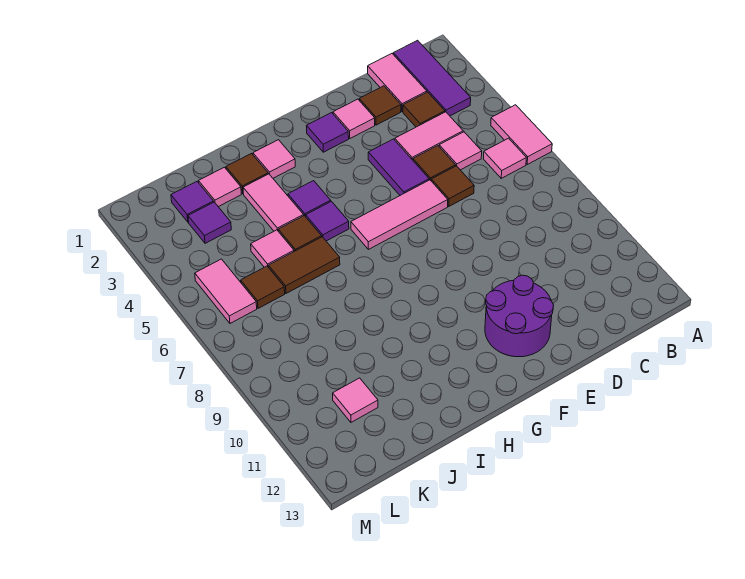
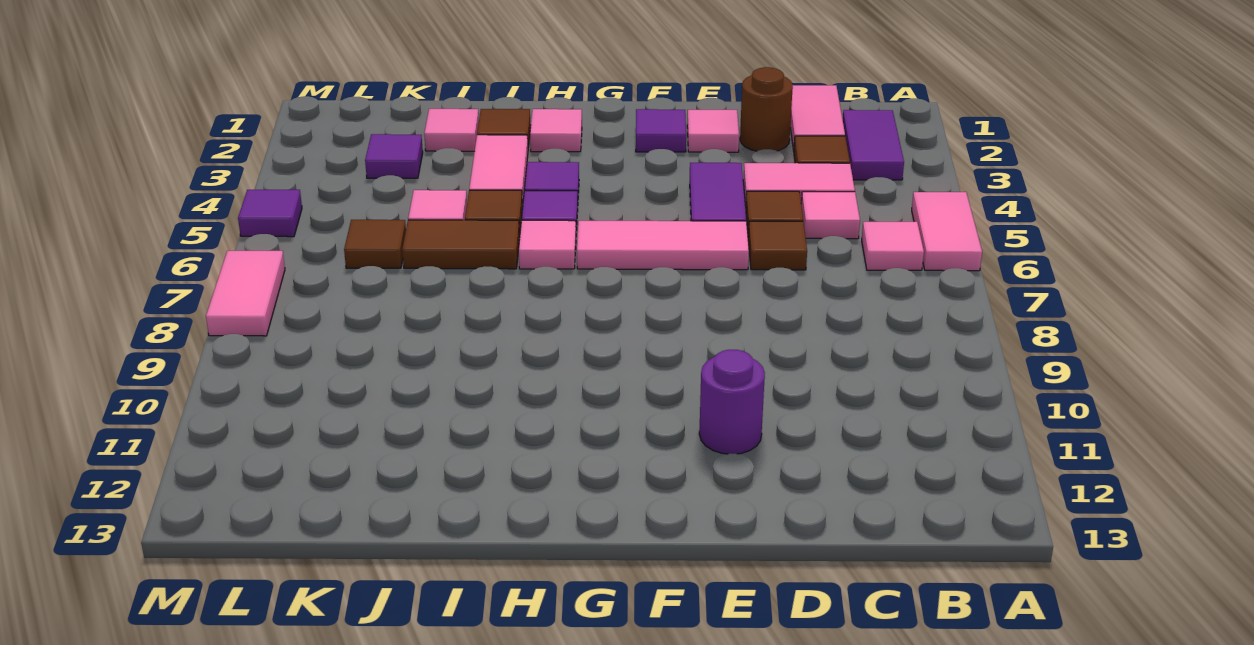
purple 1x3 tile [393,40,471,116] -> purple 1x2 tile [843,110,904,180]
brown 1x1 tile [359,86,401,125] -> brown 1x1 round brick [740,67,793,151]
purple 2x2 round brick [485,275,554,357] -> purple 1x1 round brick [699,350,765,454]
purple 1x1 tile [171,182,214,222] -> purple 1x1 tile moved to [238,190,302,237]
pink 1x1 tile [333,378,378,422] -> pink 1x1 tile moved to [519,220,576,269]
pink 1x2 tile [195,259,257,323] -> pink 1x2 tile moved to [206,251,285,336]

